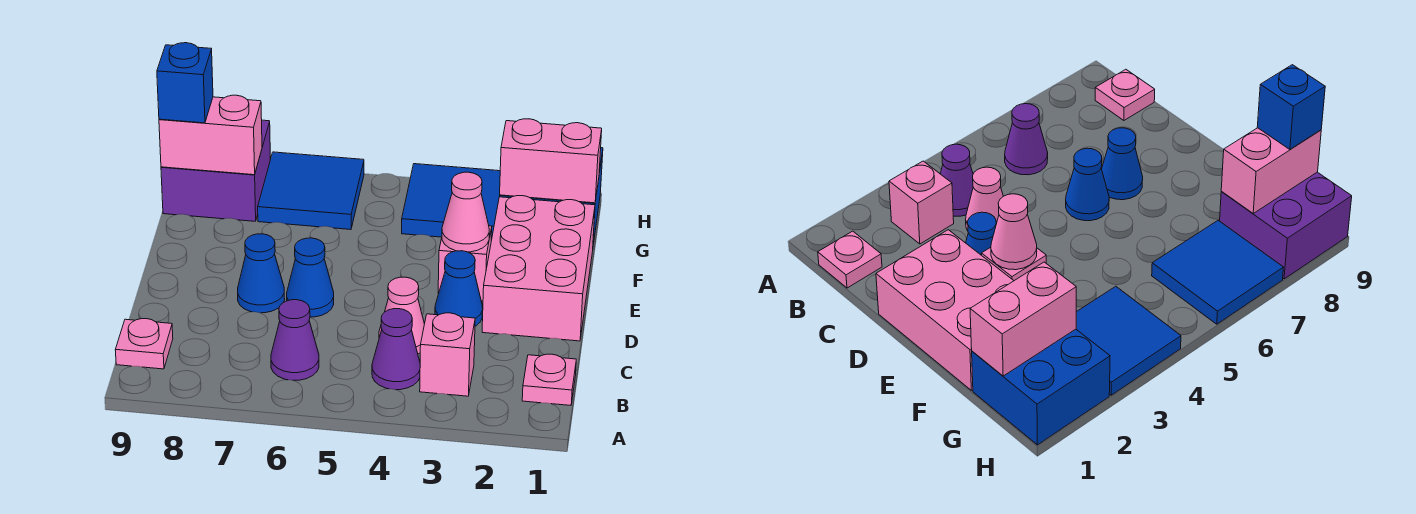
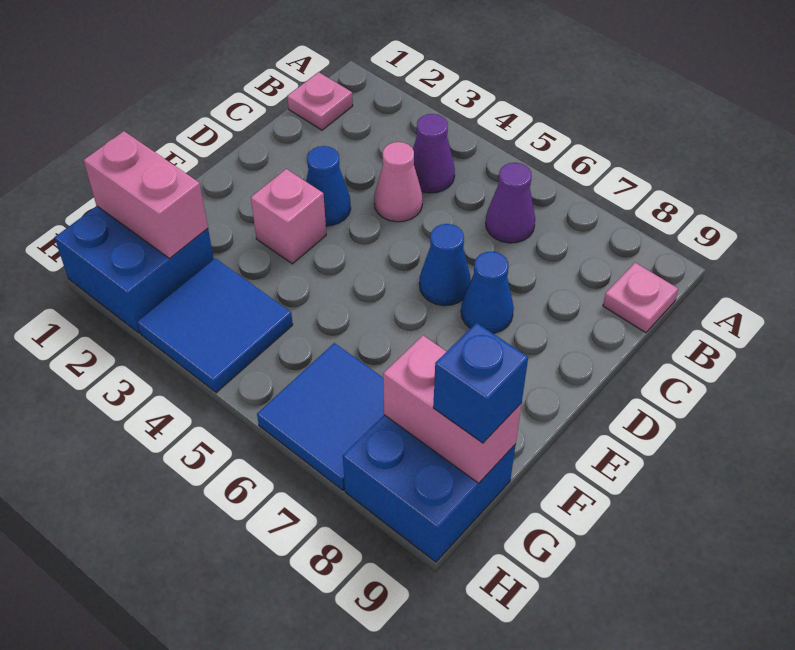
pink 1x1 brick [420,313,475,396] -> none
pink 2x3 brick [482,196,595,341] -> none
pink 1x1 cone [442,172,489,252] -> none
purple 2x2 brick [161,120,270,221] -> blue 2x2 brick [343,415,516,562]

